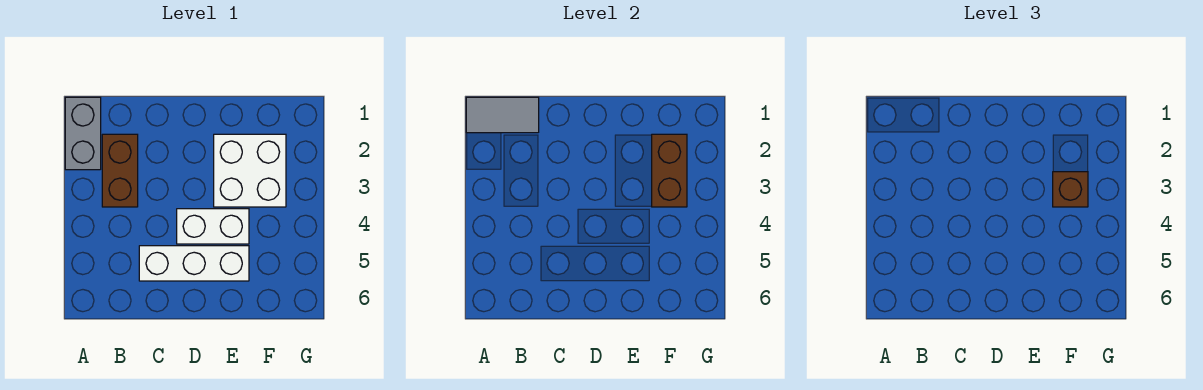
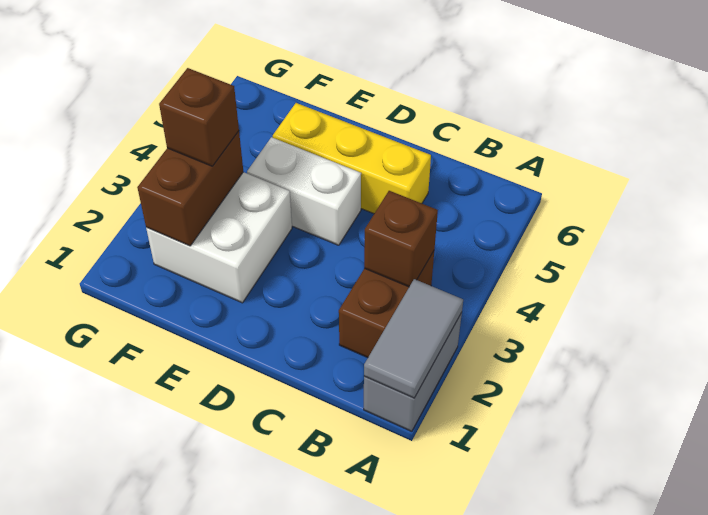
grey 1x2 tile [466,97,539,133] -> grey 1x2 tile turned to [364,279,463,398]
none -> brown 1x1 brick [364,191,438,287]
white 1x3 brick [139,246,249,281] -> yellow 1x3 brick [273,103,431,214]

